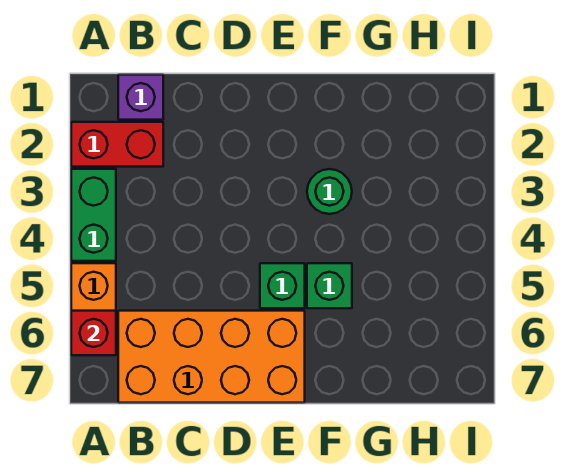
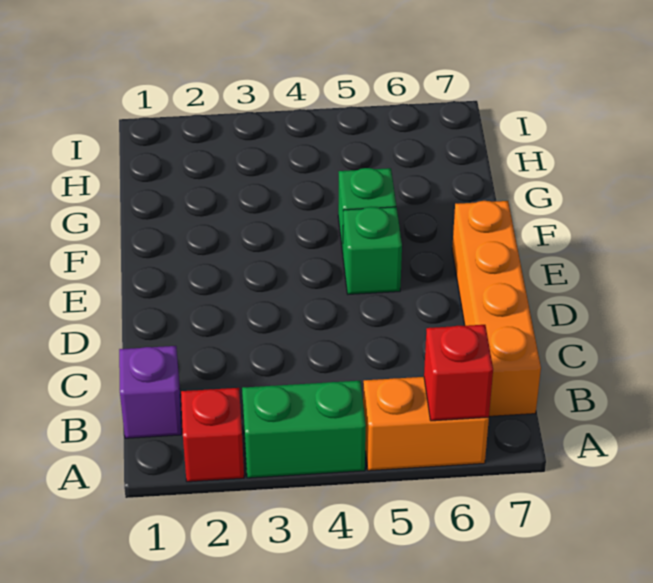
red 1x2 brick [71,122,163,167] -> red 1x1 brick [181,388,244,482]
orange 2x4 brick [118,311,305,403] -> orange 1x4 brick [452,201,541,416]
green 1x1 round brick [307,169,352,214] -> none

